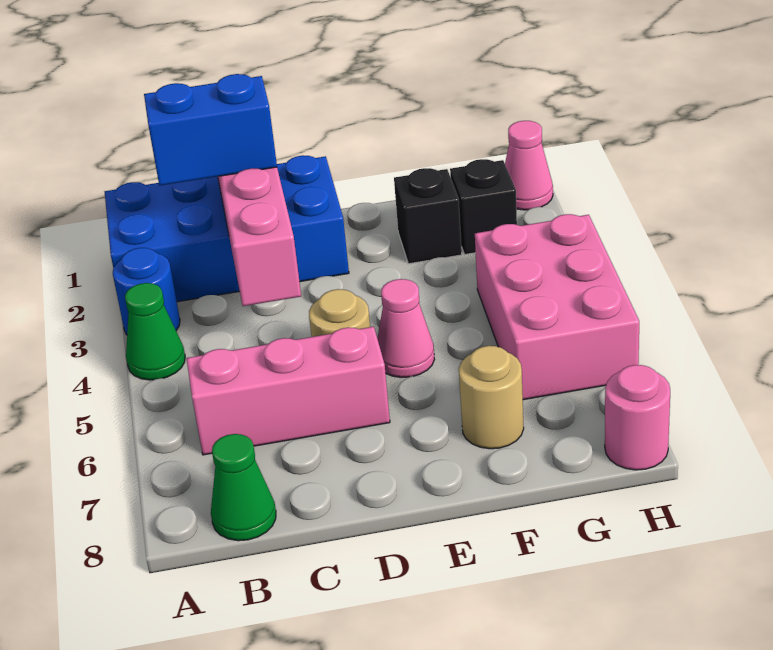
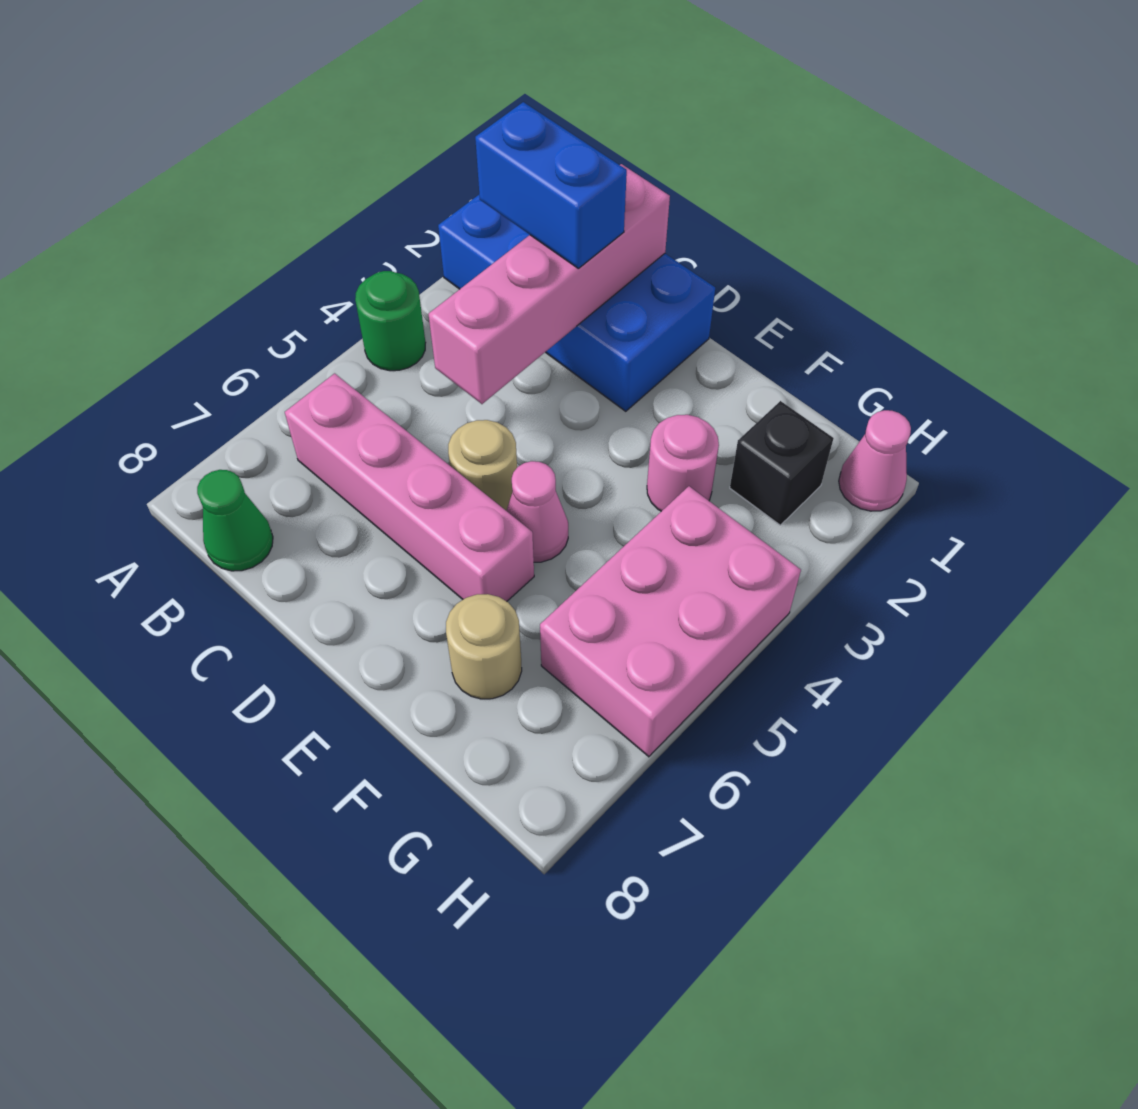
blue 1x1 round brick [113,248,180,335] -> none
green 1x1 cone [125,283,185,380] -> green 1x1 round brick [355,271,426,371]
pink 1x3 brick [186,327,390,455] -> pink 1x4 brick [285,373,534,601]
black 1x1 brick [394,168,462,264] -> none
pink 1x1 round brick [605,365,670,470] -> pink 1x1 round brick moved to [647,415,719,511]

